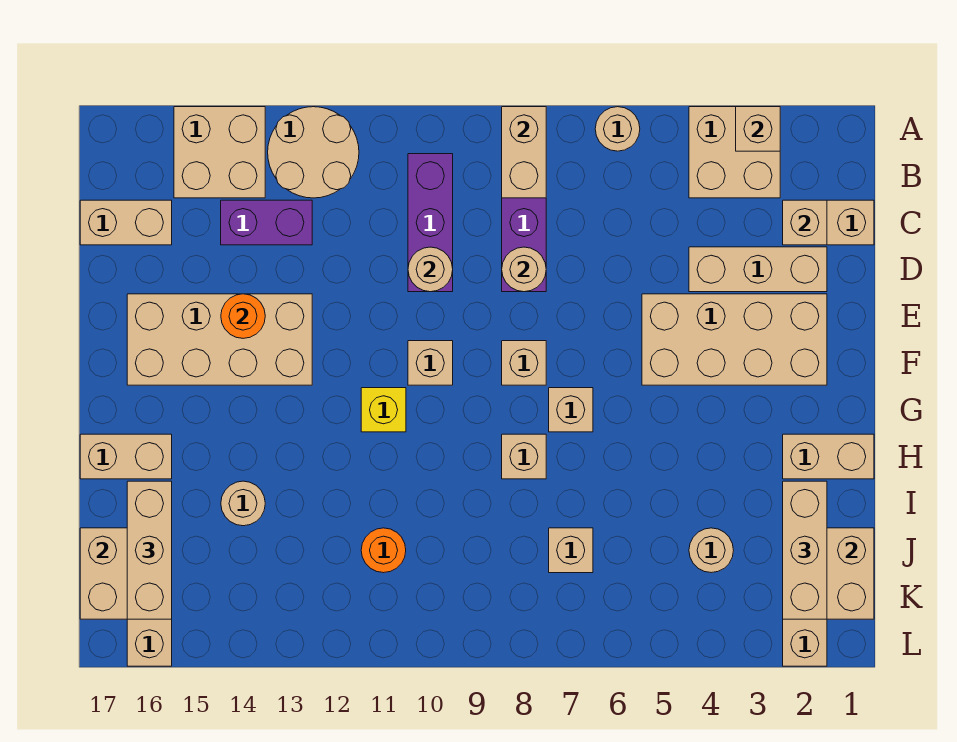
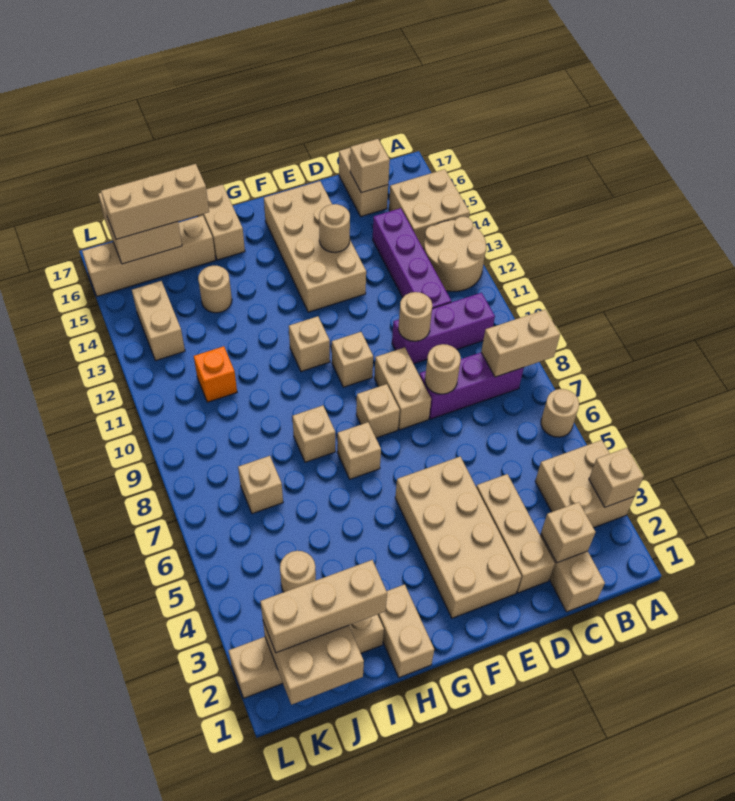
purple 1x2 brick [221,200,312,245] -> purple 1x4 brick [373,208,451,309]
none -> tan 1x1 brick [350,139,390,193]
none -> tan 1x2 brick [374,347,431,430]
orange 1x1 round brick [221,294,265,338] -> tan 1x1 round brick [319,204,350,252]
yellow 1x1 brick [361,388,406,432] -> tan 1x1 brick [289,316,330,372]
orange 1x1 round brick [361,528,406,573] -> orange 1x1 brick [194,346,237,402]
none -> tan 1x2 brick [132,281,185,361]

